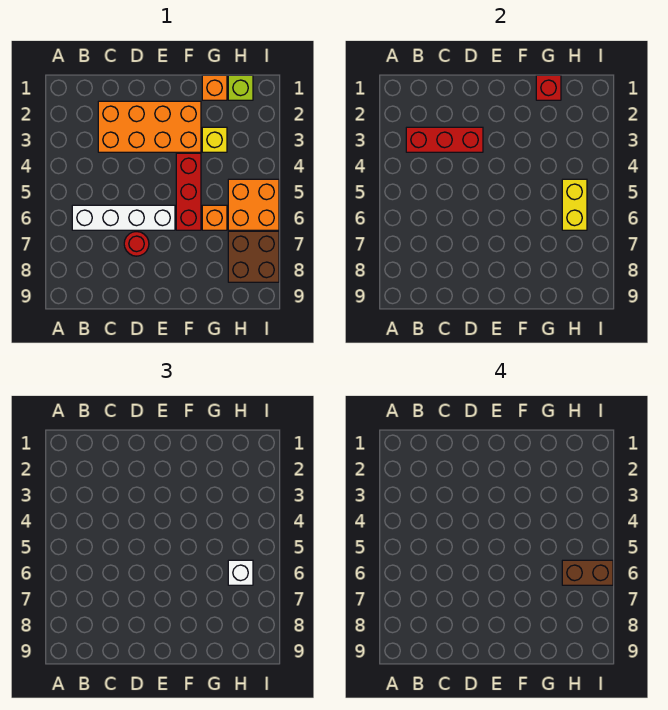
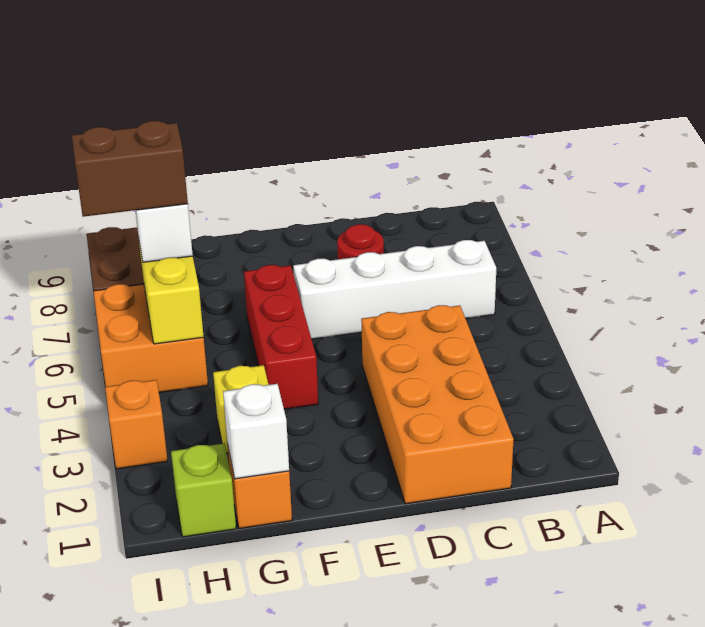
red 1x3 brick [406,127,483,152] -> none
orange 2x4 brick [98,101,201,152] -> orange 2x4 brick turned to [361,305,514,504]
red 1x1 brick [536,75,561,100] -> white 1x1 brick [223,384,289,479]
orange 1x1 brick [202,205,227,230] -> orange 1x1 brick moved to [105,380,167,469]

